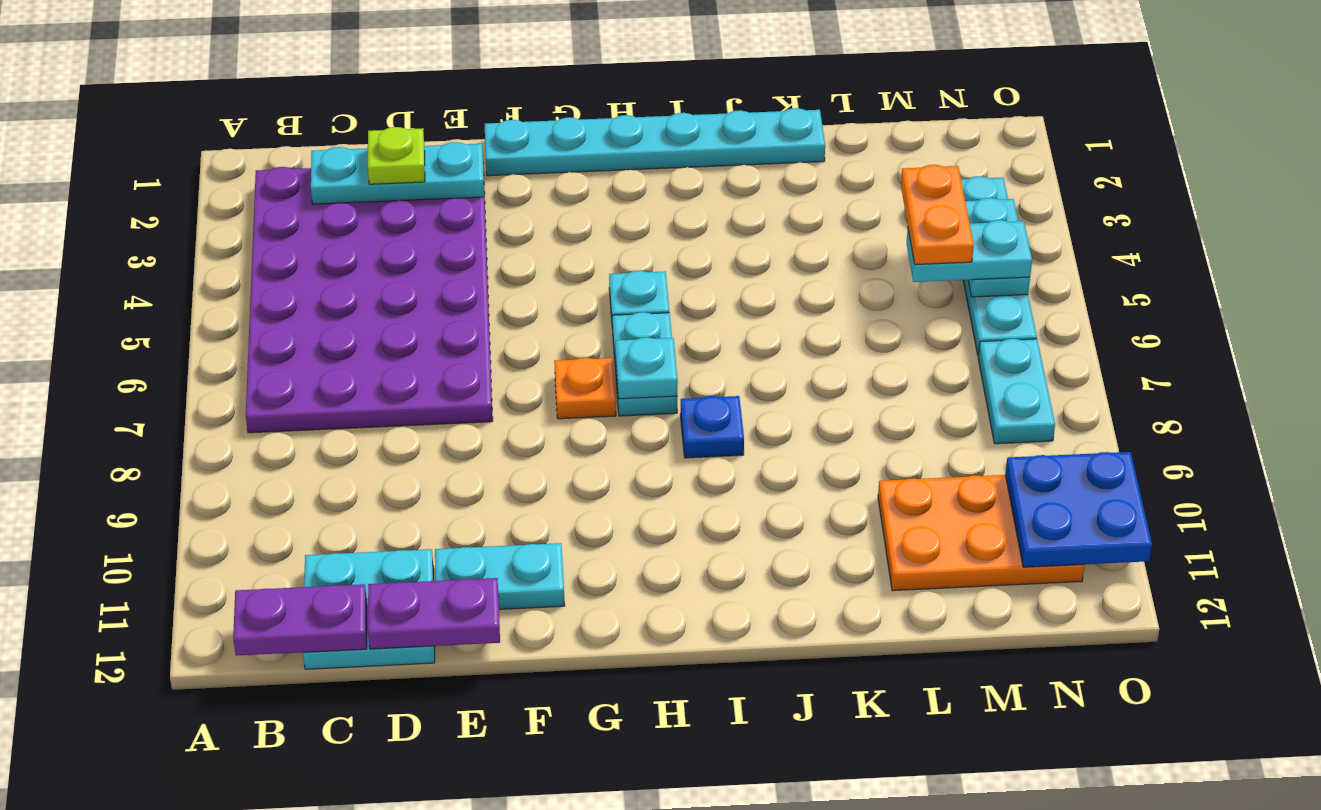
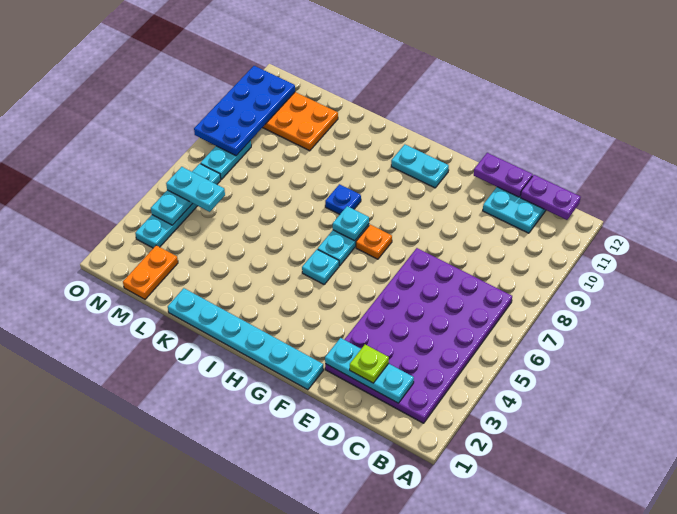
cyan 1x2 plate [435,543,565,609] -> cyan 1x2 plate moved to [391,145,449,188]
orange 1x2 plate [901,165,974,265] -> orange 1x2 plate moved to [123,245,178,299]
blue 2x2 plate [1005,452,1152,567] -> blue 2x4 plate [194,66,295,156]

